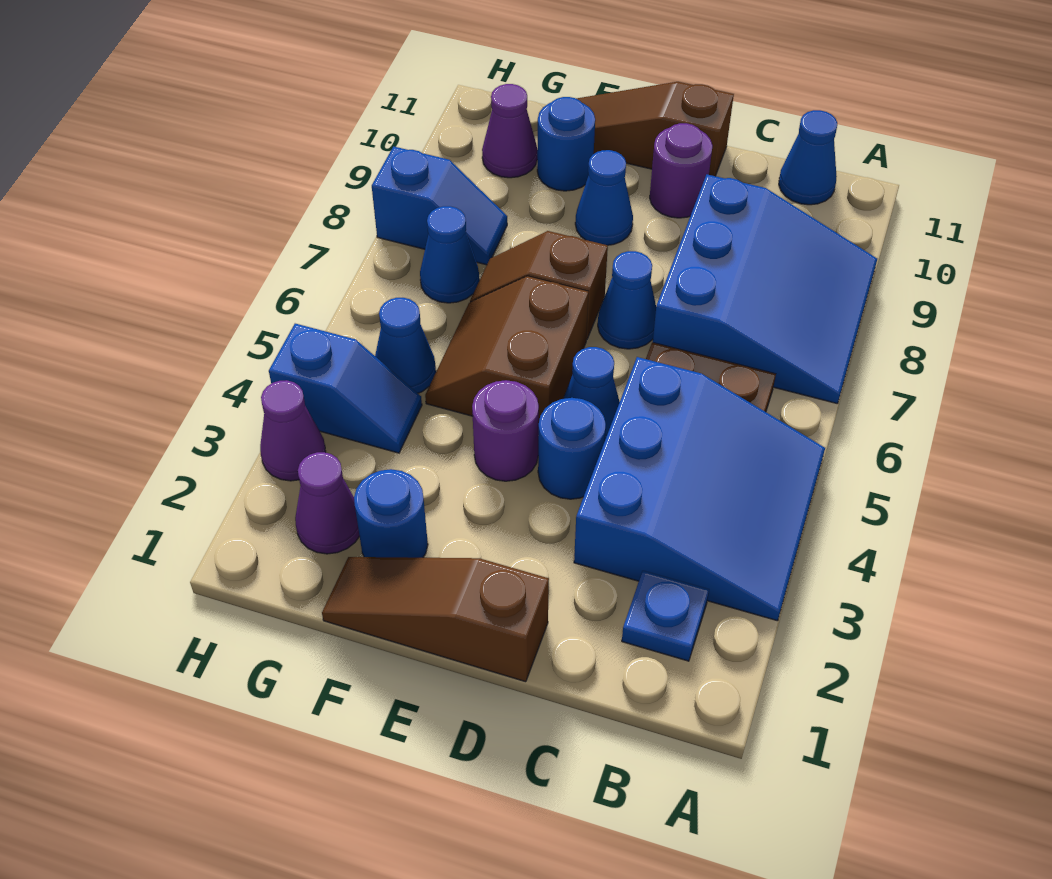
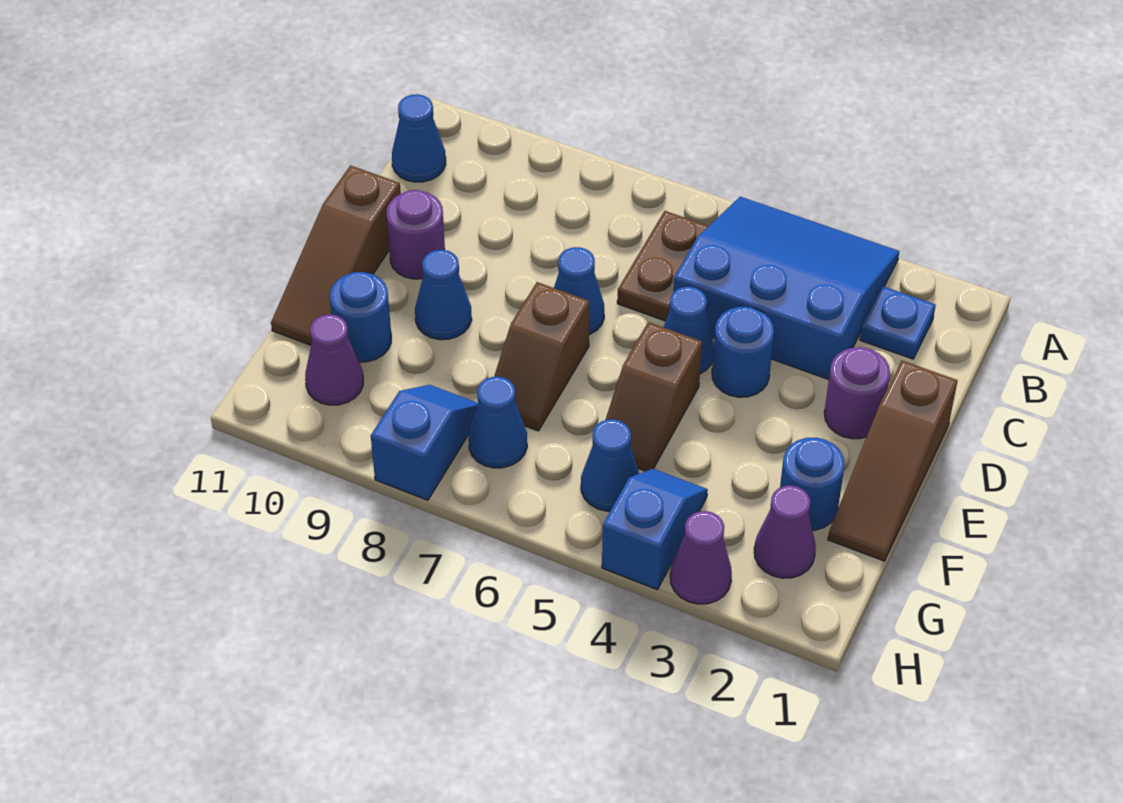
blue 3x3 slope [653,174,877,403] -> none
purple 1x1 round brick [472,380,539,481] -> purple 1x1 round brick moved to [824,347,890,439]
brown 2x2 slope [425,276,589,420] -> brown 1x2 slope [606,322,702,471]

